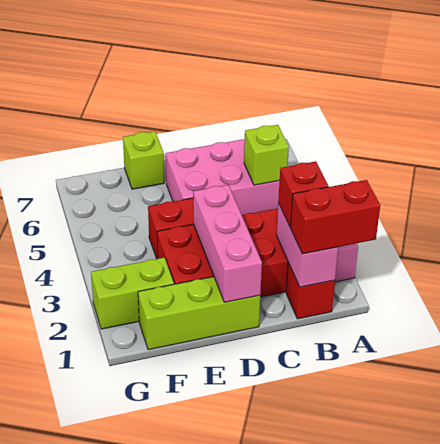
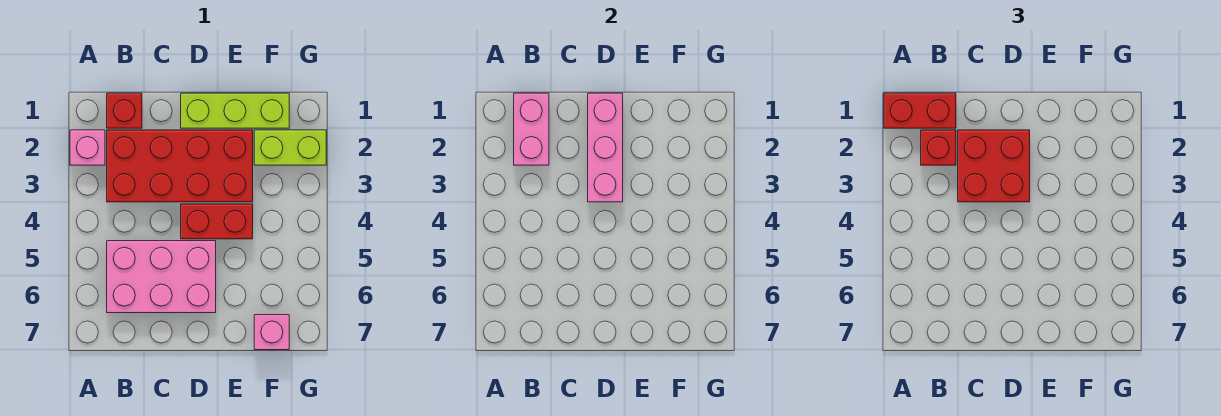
lime 1x1 brick [244,125,289,185] -> none
none -> red 2x2 brick [958,130,1030,202]
lime 1x1 brick [123,131,164,189] -> none
none -> pink 1x1 brick [254,315,289,350]

